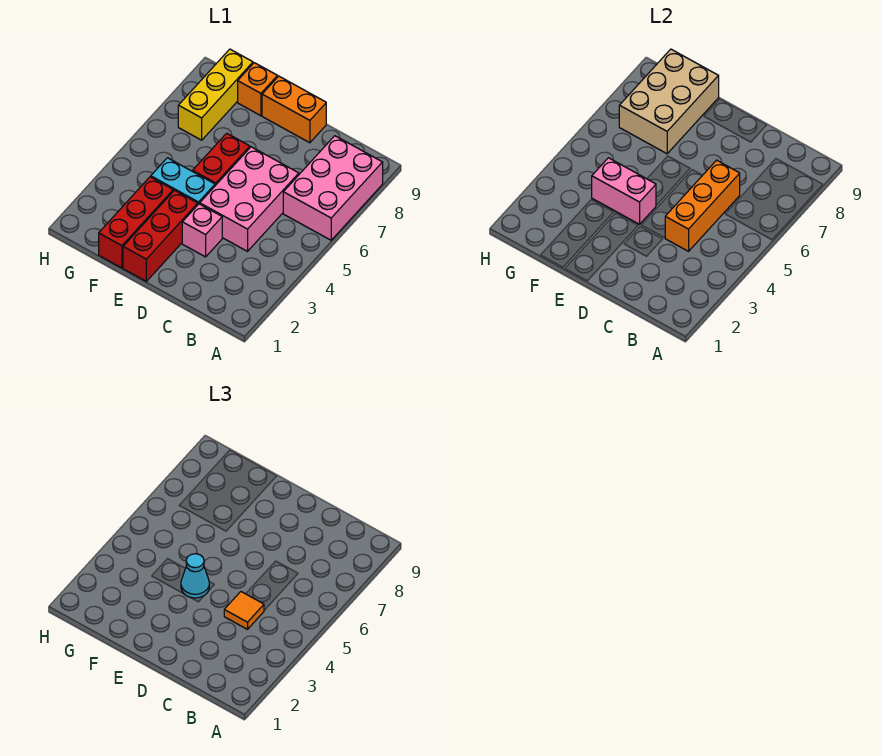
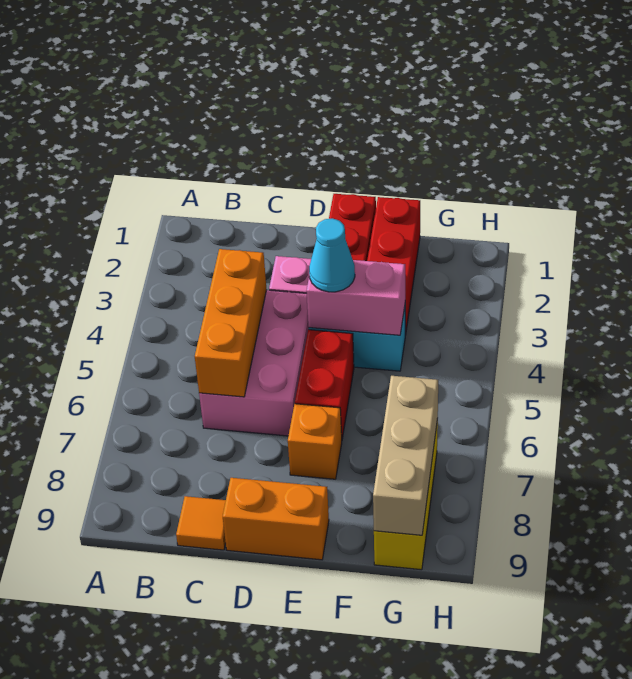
pink 2x3 brick [283,136,383,240] -> none
orange 1x1 tile [224,592,264,629] -> orange 1x1 tile moved to [176,496,226,550]
tan 2x3 brick [619,49,719,154] -> tan 1x3 brick [373,376,438,535]
orange 1x1 brick [238,63,278,116] -> orange 1x1 brick moved to [288,404,342,479]

